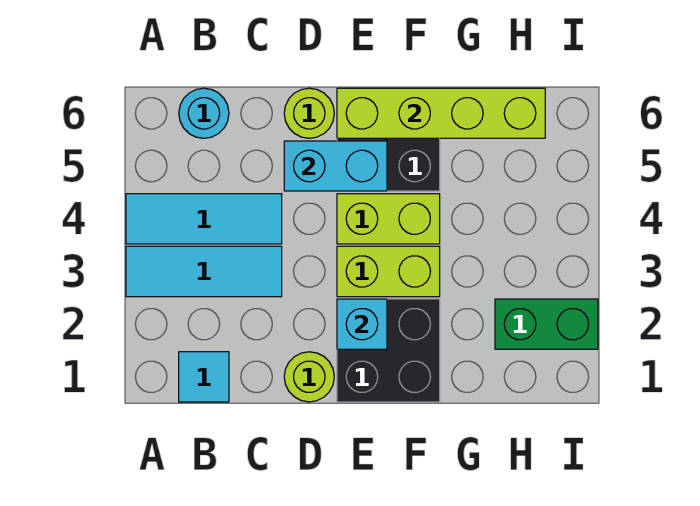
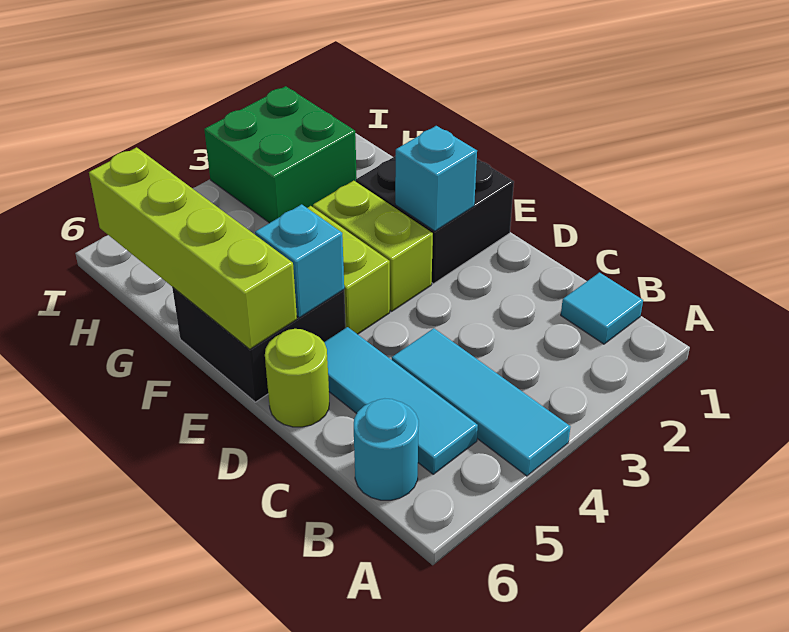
cyan 1x3 tile [126,246,282,297] -> cyan 1x3 tile moved to [324,327,478,474]
lime 1x1 round brick [284,352,334,402] -> none
cyan 1x2 brick [284,141,387,191] -> cyan 1x1 brick [255,204,344,318]
green 1x2 brick [495,299,598,349] -> green 2x2 brick [204,86,357,223]

